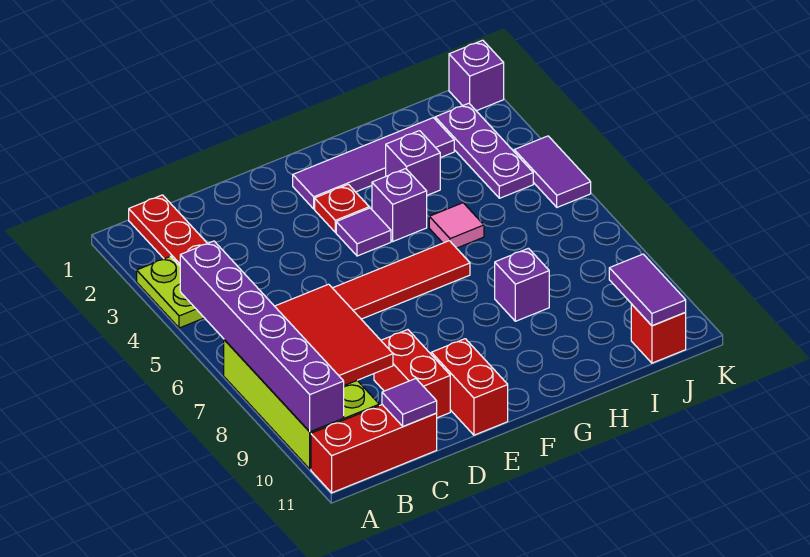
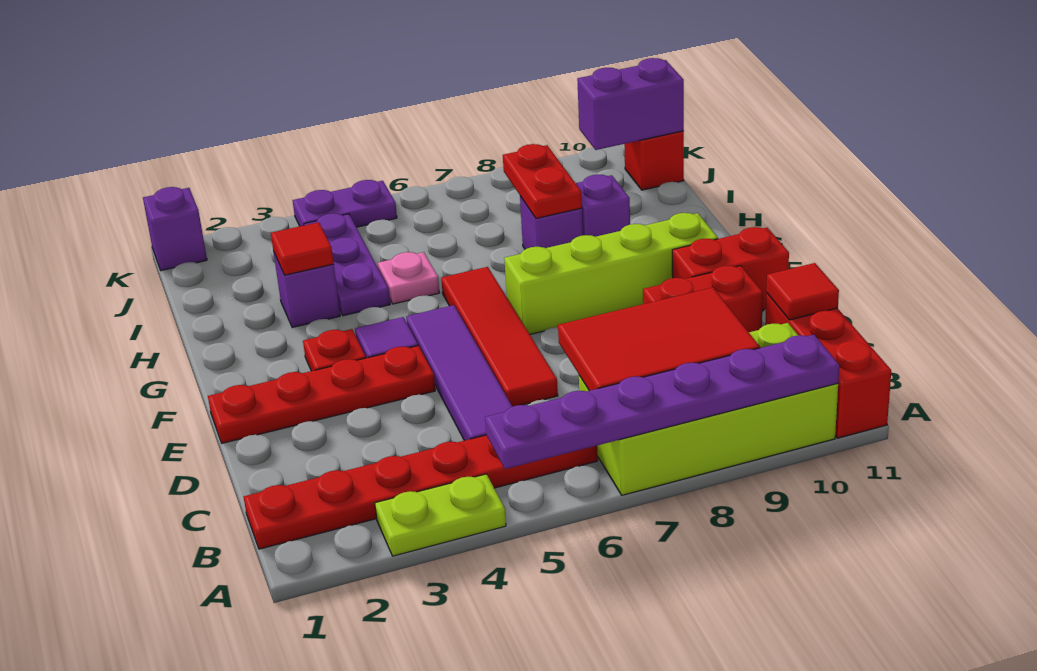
purple 1x6 brick [180,241,344,432] -> purple 1x6 plate [485,335,839,469]
purple 1x1 tile [382,379,437,426] -> red 1x1 tile [766,263,839,320]
none -> red 1x4 plate [208,346,435,443]
purple 1x4 tile [293,118,454,209] -> purple 1x4 tile moved to [406,305,512,441]
none -> lime 1x4 brick [504,213,718,334]
purple 1x1 brick [372,169,427,241] -> purple 1x1 brick moved to [576,175,630,237]
none -> red 1x1 tile [271,222,334,275]
pink 1x1 tile [429,203,484,248] -> pink 1x1 plate [378,252,439,304]
none -> red 1x2 plate [503,144,582,218]
purple 1x3 plate [435,103,533,198] -> purple 1x3 plate turned to [304,213,390,316]
purple 1x2 tile [609,254,686,326] -> purple 1x2 brick [577,58,684,150]
purple 1x2 tile [514,136,591,207] -> purple 1x2 plate [293,180,397,227]

